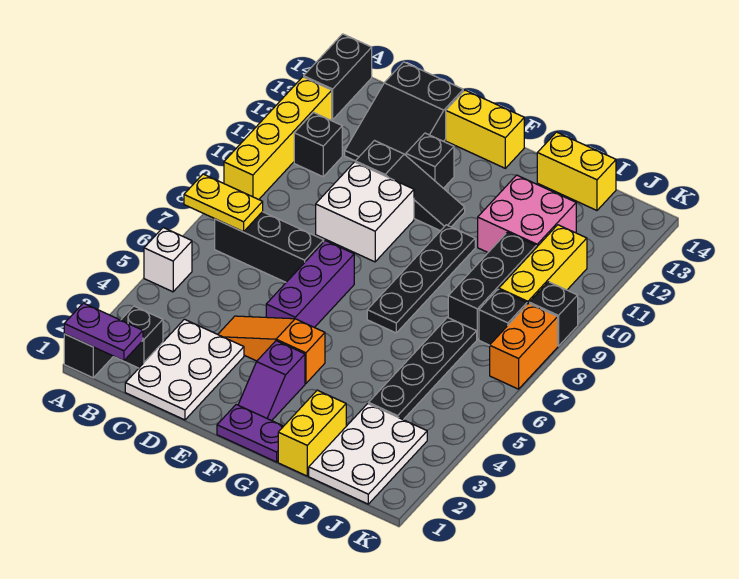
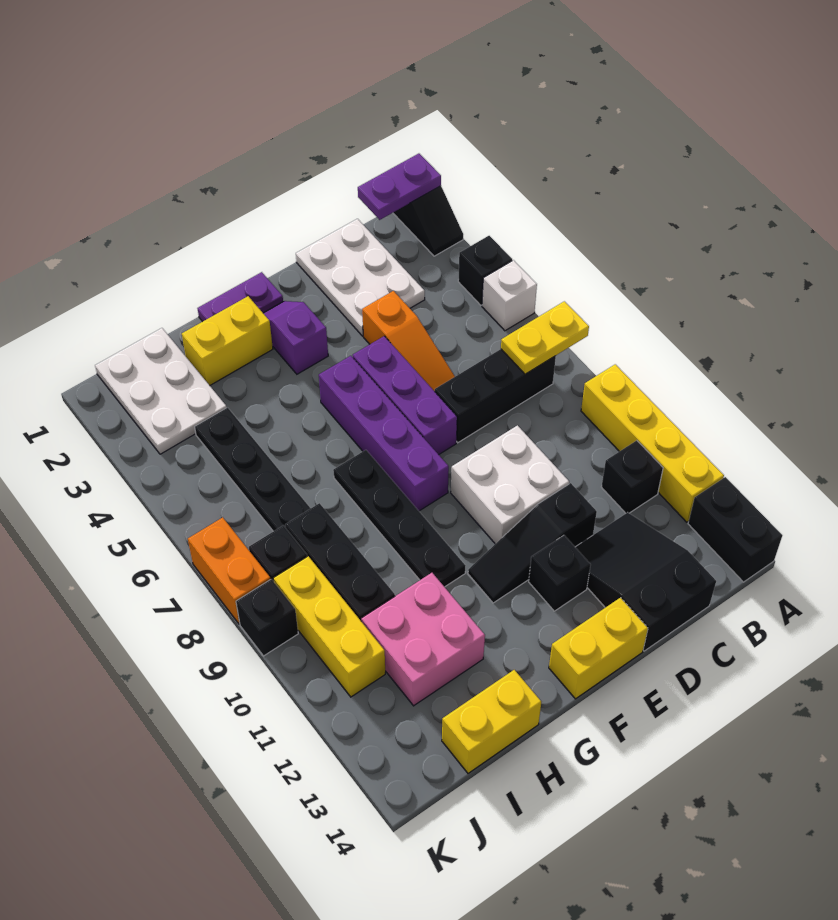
black 1x1 brick [115,306,163,368] -> black 1x1 brick moved to [458,236,512,305]
orange 1x3 slope [218,316,325,383] -> orange 1x3 slope turned to [362,291,455,391]
none -> purple 1x4 brick [319,356,449,511]
yellow 1x2 brick [278,390,346,476] -> yellow 1x2 brick turned to [182,296,273,385]

